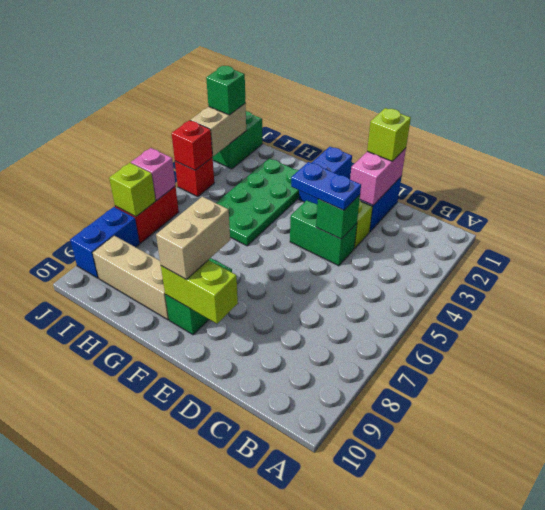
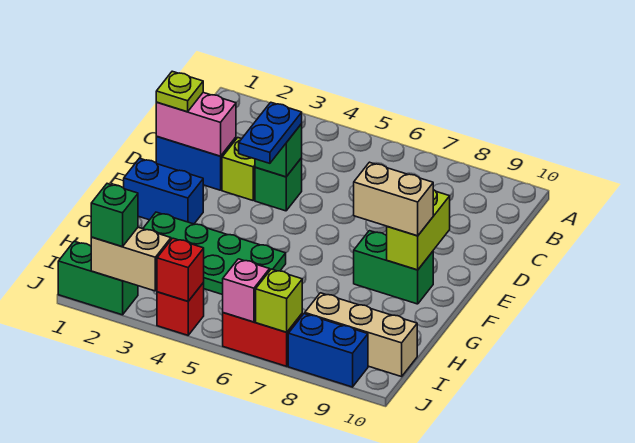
lime 1x1 brick [367,108,411,161] -> lime 1x1 plate [156,71,203,112]
green 1x2 brick [290,200,357,266] -> green 1x1 brick [255,158,302,211]
tan 1x3 brick [93,236,169,320] -> tan 1x3 brick turned to [305,293,417,377]

